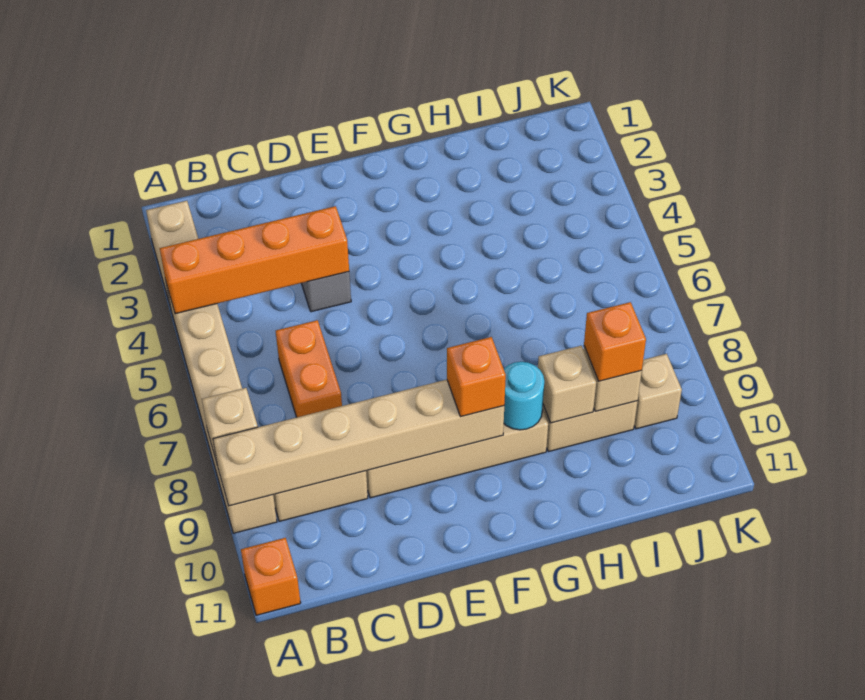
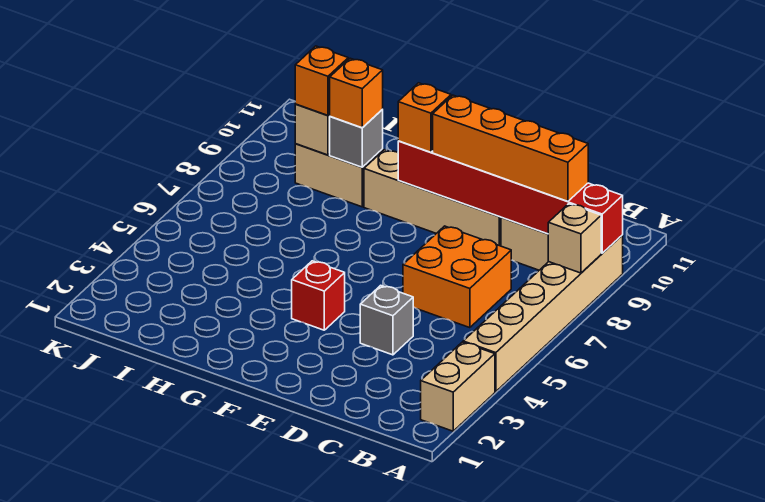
orange 1x4 brick [160,206,349,314] -> orange 1x4 brick moved to [433,95,588,202]
tan 1x6 brick [213,380,504,506] -> red 1x6 brick [398,141,623,253]
orange 1x1 brick [241,538,301,615] -> orange 1x1 brick moved to [329,58,383,128]
orange 1x2 brick [276,320,342,417] -> orange 2x2 brick [403,226,511,328]
none -> red 1x1 brick [292,261,345,330]
cyan 1x1 round brick [504,362,544,430] -> none
tan 1x1 brick [538,346,596,423] -> grey 1x1 brick [330,110,383,167]
tan 1x1 brick [634,354,682,429] -> none

